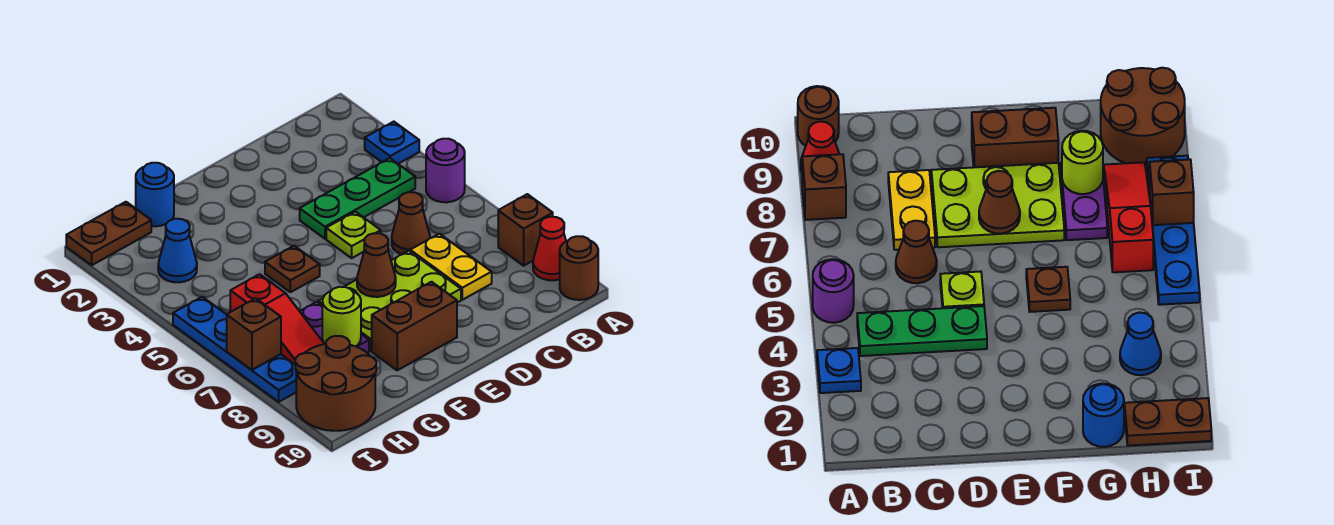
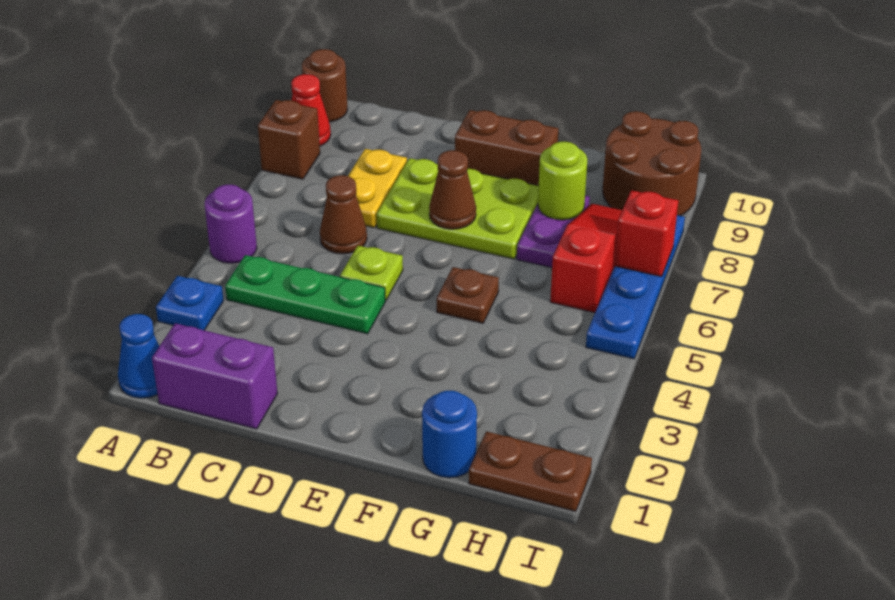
none -> purple 1x2 brick [152,323,277,429]
blue 1x1 cone [158,219,197,282] -> blue 1x1 cone moved to [118,314,159,398]
brown 1x1 brick [227,298,281,370] -> red 1x1 brick [615,190,678,277]

